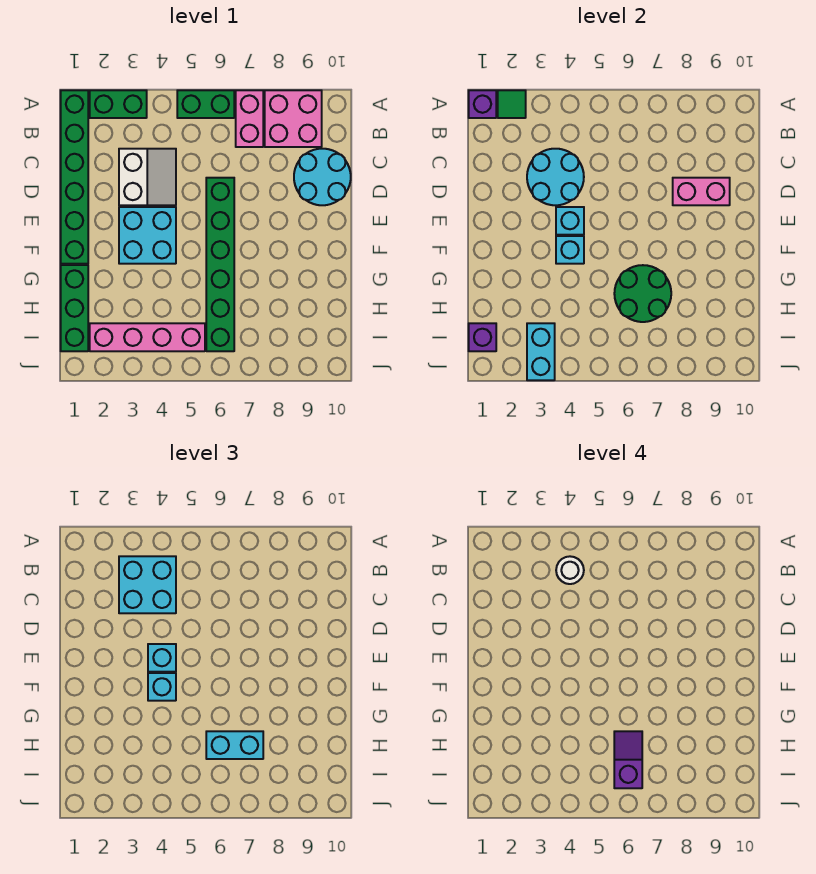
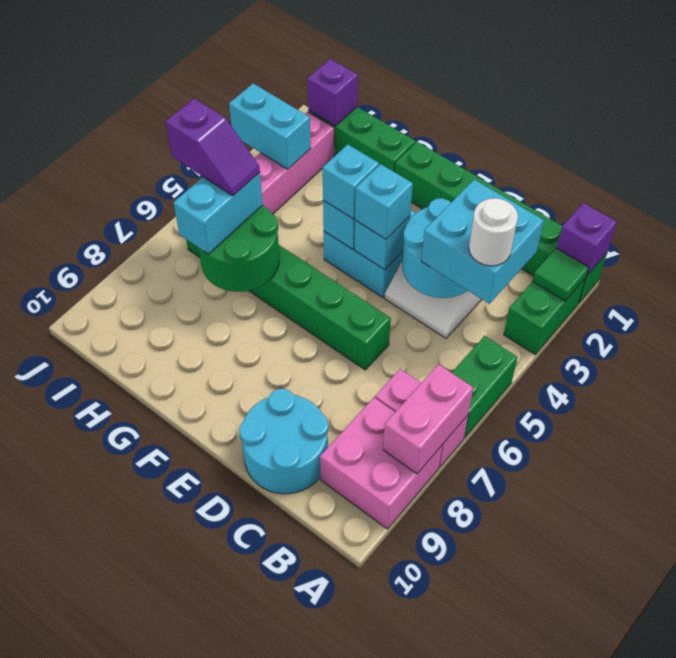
pink 1x2 brick [673,178,730,205] -> pink 1x2 brick moved to [383,364,473,474]

